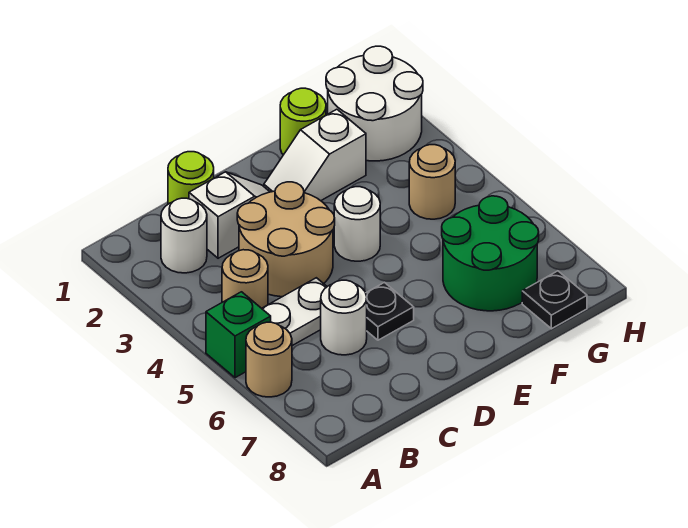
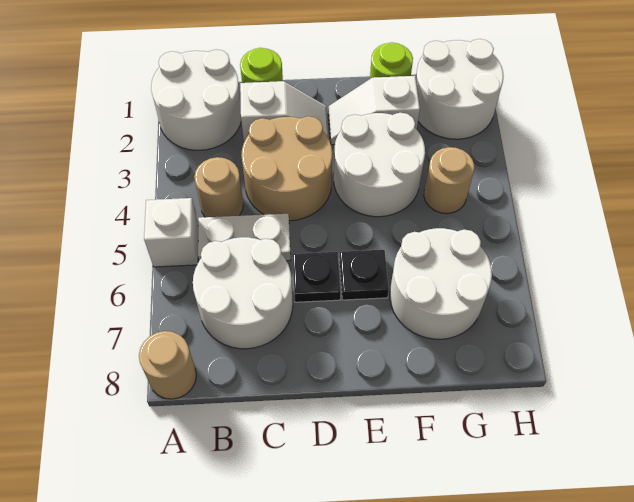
green 1x1 brick [206,292,271,378] -> white 1x1 brick [144,198,198,267]
tan 1x1 round brick [246,322,292,397] -> tan 1x1 round brick moved to [139,331,196,399]
white 1x1 round brick [161,198,207,273] -> white 2x2 round brick [151,50,241,150]
white 1x1 round brick [321,280,367,355] -> white 2x2 round brick [193,237,293,349]
white 1x1 round brick [334,187,380,261] -> white 2x2 round brick [334,113,425,217]
green 2x2 round brick [442,196,539,311] -> white 2x2 round brick [390,228,492,339]
black 1x1 plate [522,271,587,329] -> black 1x1 plate moved to [339,250,389,300]

